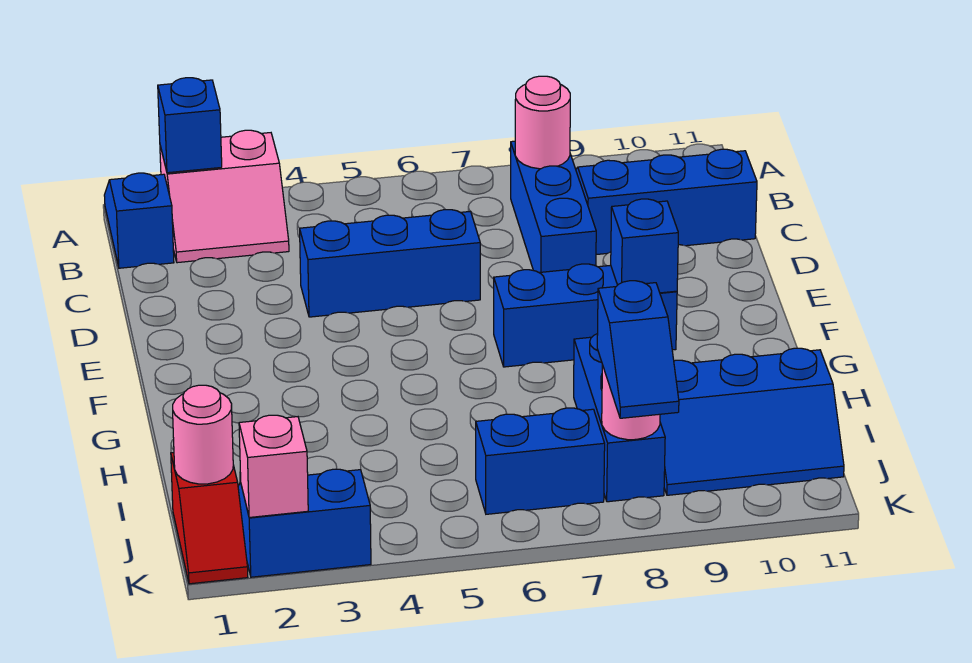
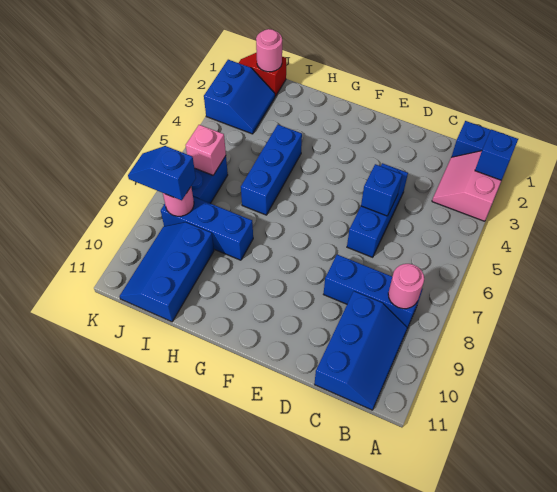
blue 1x3 brick [494,264,677,367] -> blue 1x3 brick moved to [241,125,302,215]
blue 1x1 brick [611,199,678,293] -> blue 1x1 brick moved to [361,164,402,216]
pink 1x1 brick [239,415,308,518] -> pink 1x1 brick moved to [186,125,226,175]

